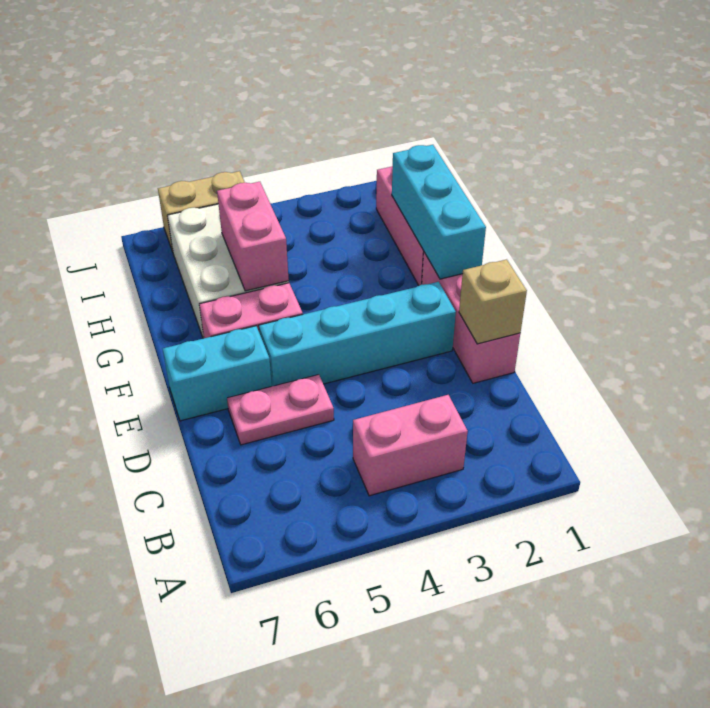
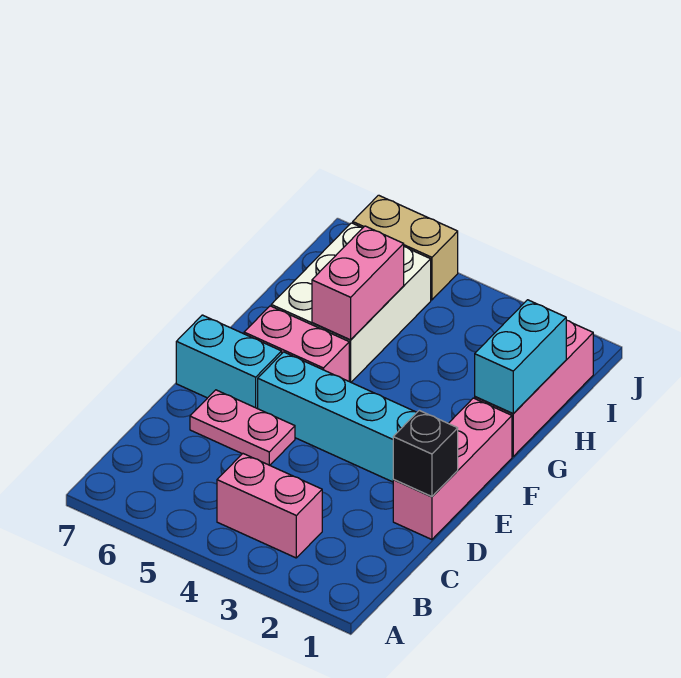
tan 1x1 brick [459,259,527,344] -> black 1x1 brick [393,410,458,497]
cyan 1x3 brick [392,145,486,279] -> cyan 1x2 brick [475,300,566,414]

